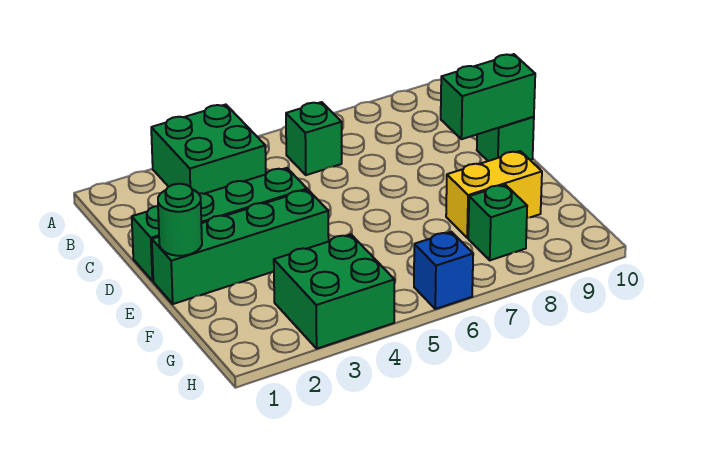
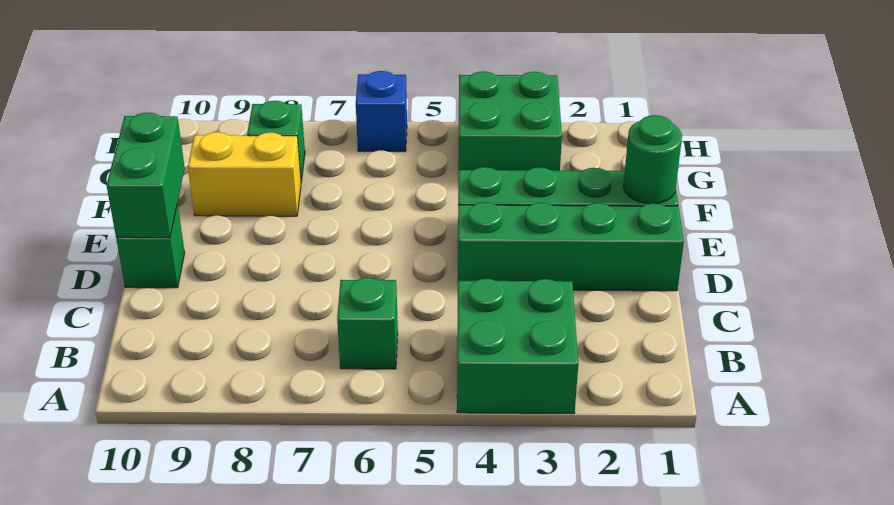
green 1x2 brick [441,54,535,139] -> green 1x2 brick turned to [107,113,185,238]

